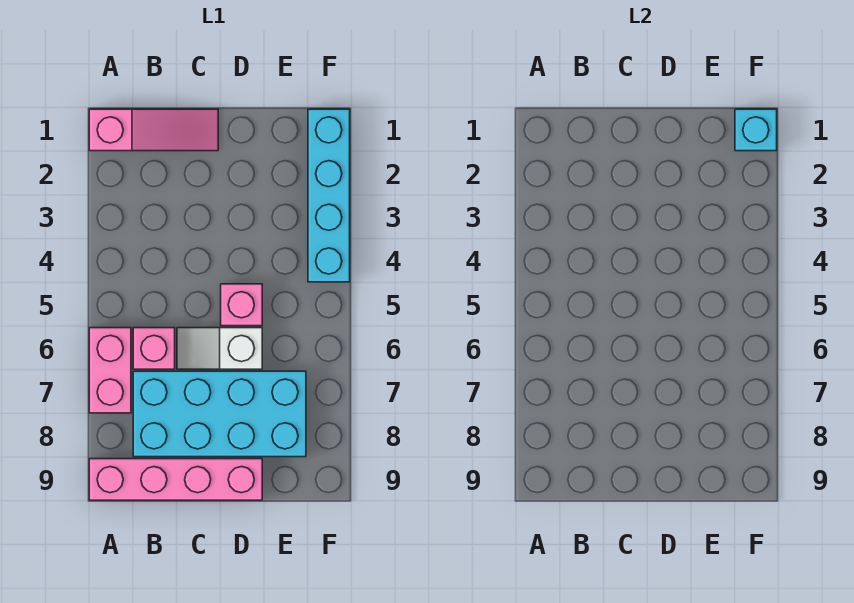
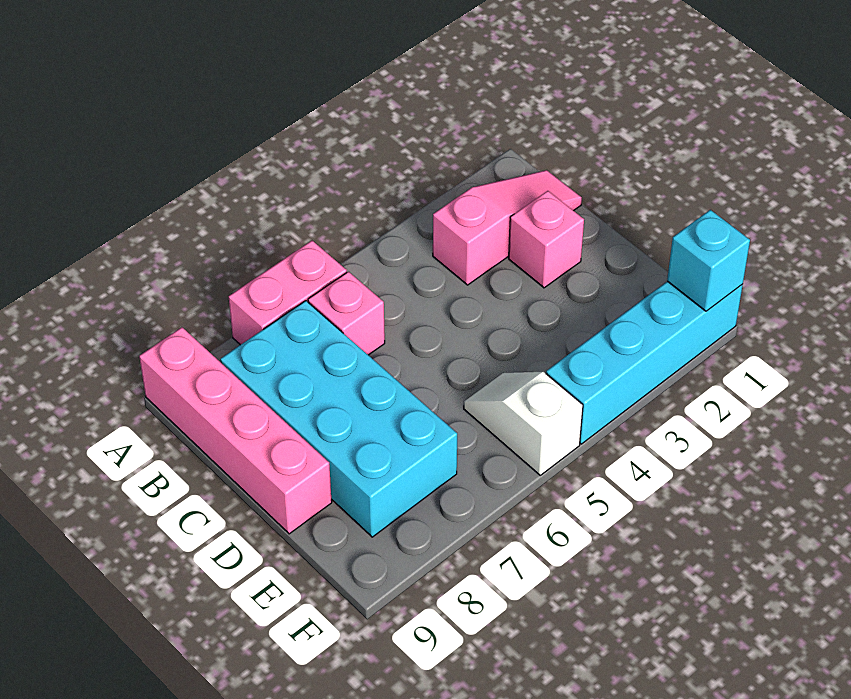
pink 1x3 slope [89,109,218,151] -> pink 1x3 slope turned to [433,170,582,285]
white 1x2 slope [177,328,262,369] -> white 1x2 slope moved to [464,372,583,475]
pink 1x1 brick [221,284,262,326] -> pink 1x1 brick moved to [509,191,584,288]

